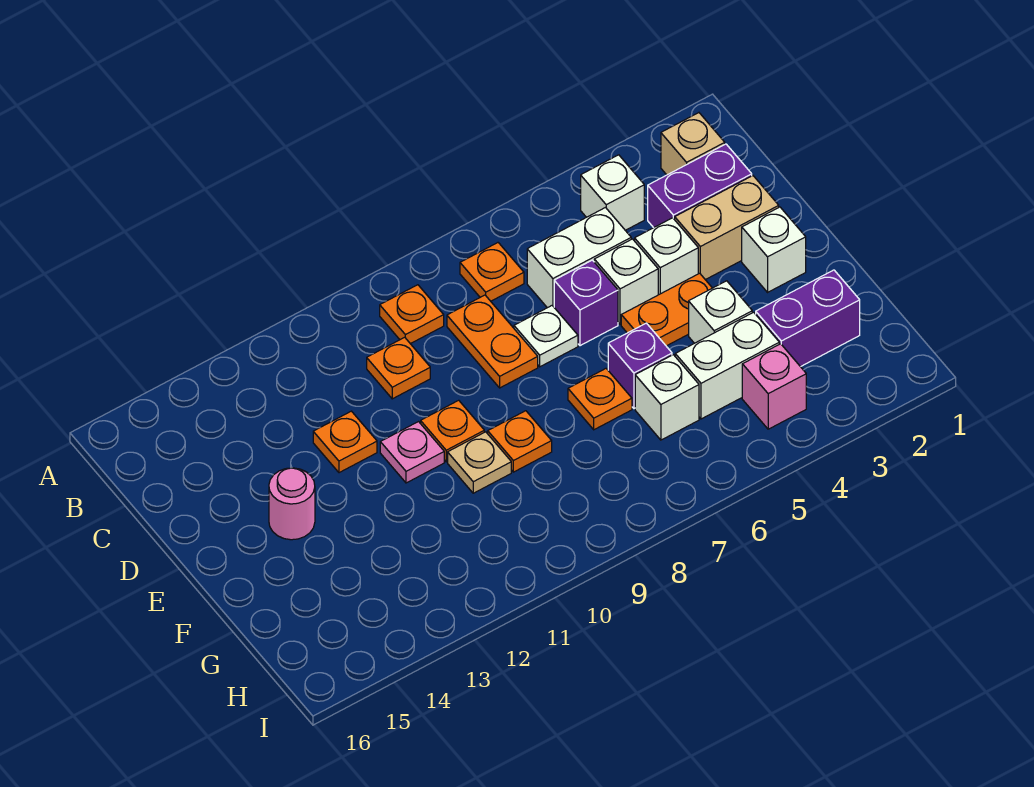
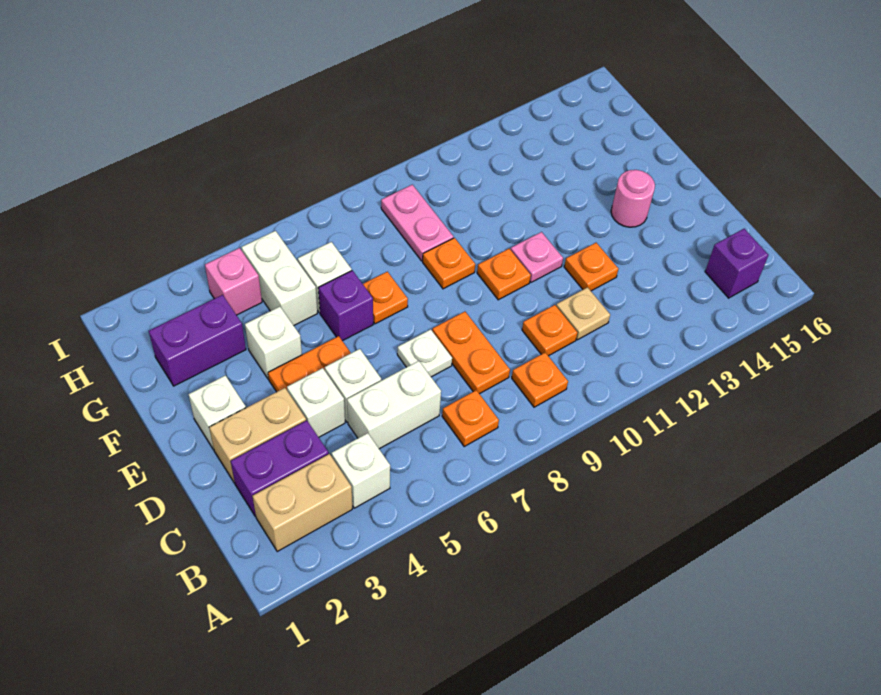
tan 1x1 brick [661,113,725,175] -> tan 1x2 brick [253,454,352,552]
purple 1x1 brick [554,260,618,346] -> purple 1x1 brick moved to [705,229,768,298]
tan 1x1 plate [448,432,511,493] -> tan 1x1 plate moved to [556,287,610,340]
white 1x2 brick [675,312,779,419] -> white 1x2 brick turned to [241,231,317,326]
none -> pink 1x2 plate [381,185,453,261]

